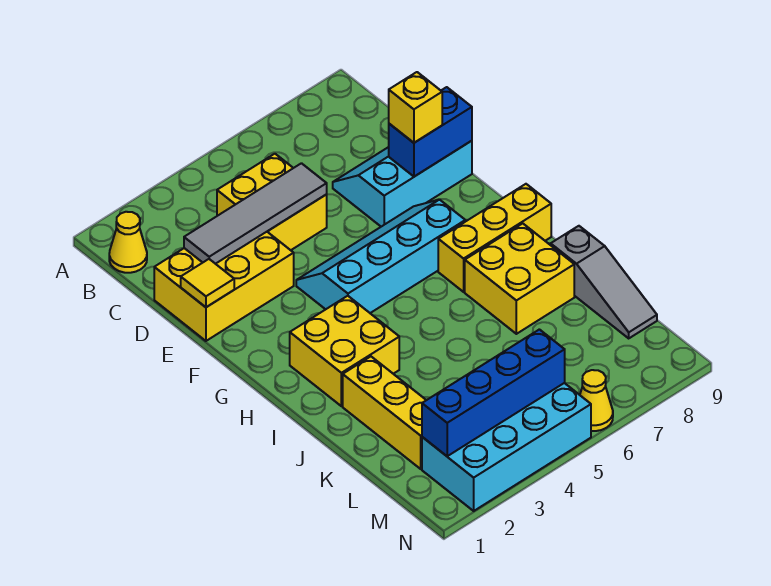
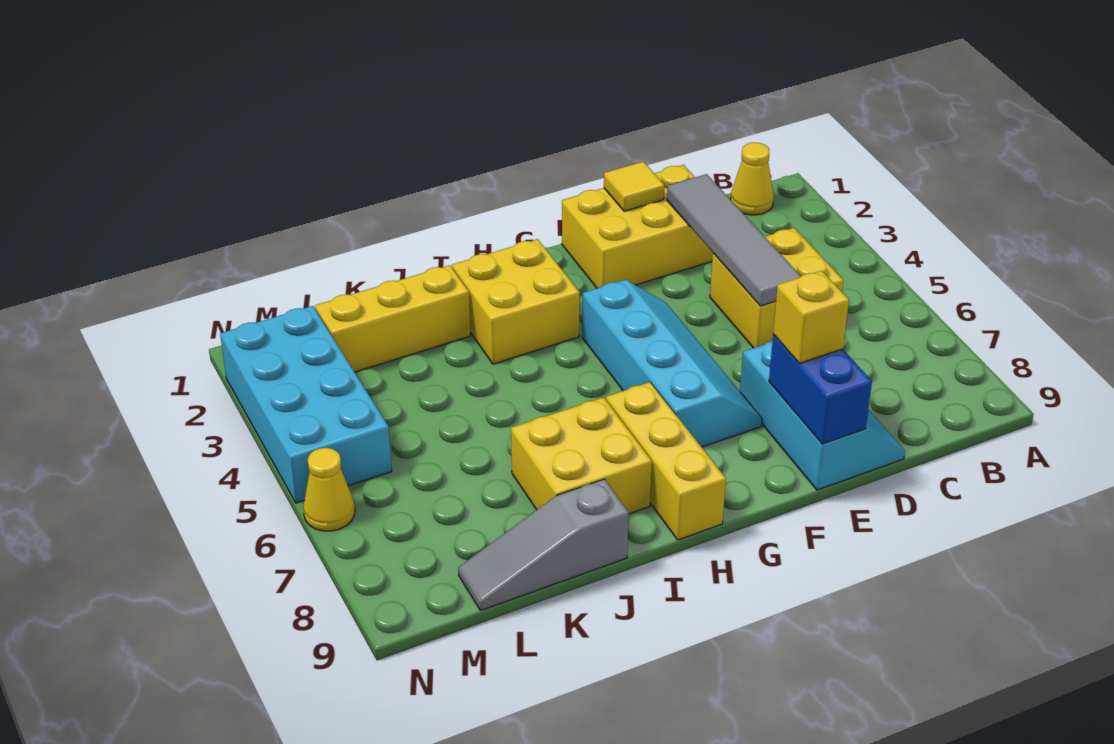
yellow 2x3 brick [154,232,294,341] -> yellow 2x3 brick turned to [562,165,713,288]
blue 1x4 brick [422,329,565,456] -> none

